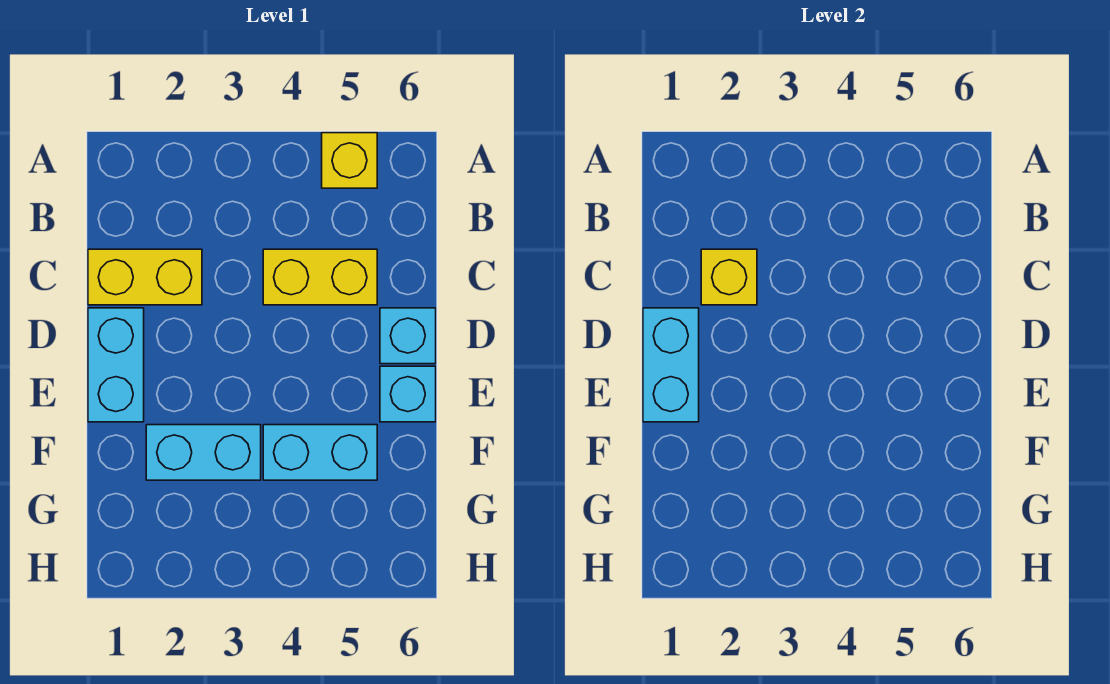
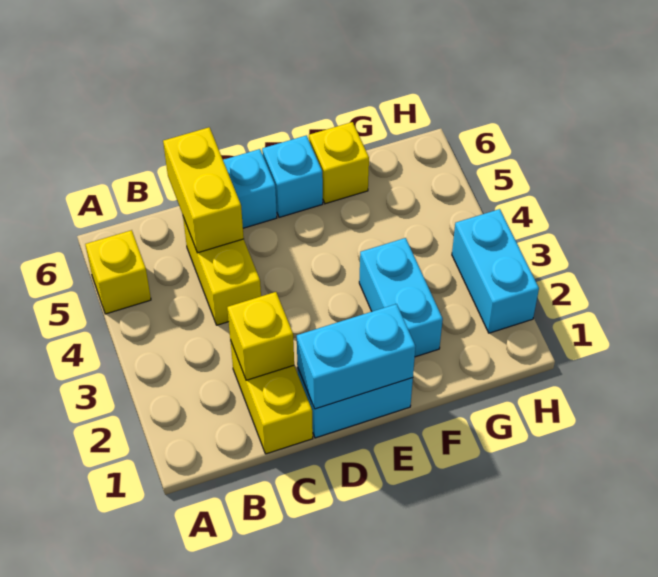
none -> yellow 1x2 brick [163,127,244,253]
cyan 1x2 brick [263,425,377,480] -> cyan 1x2 brick moved to [452,209,539,333]
none -> yellow 1x1 brick [309,122,369,204]

